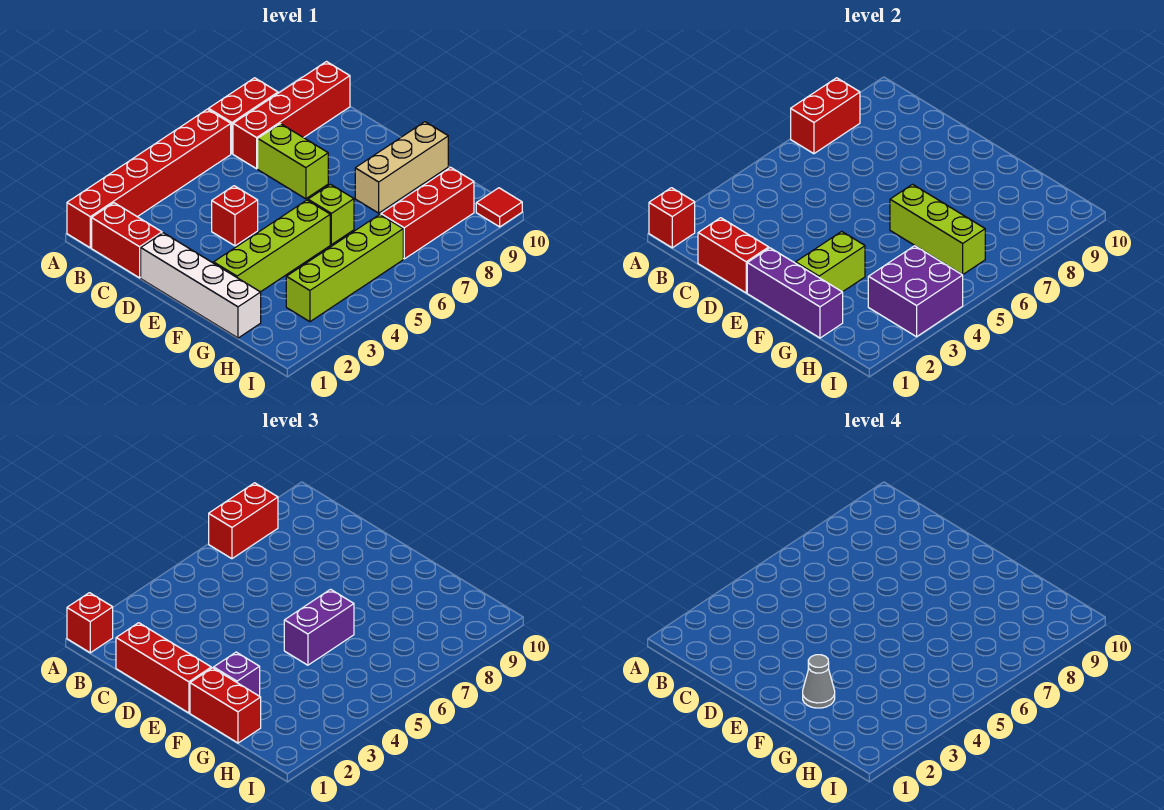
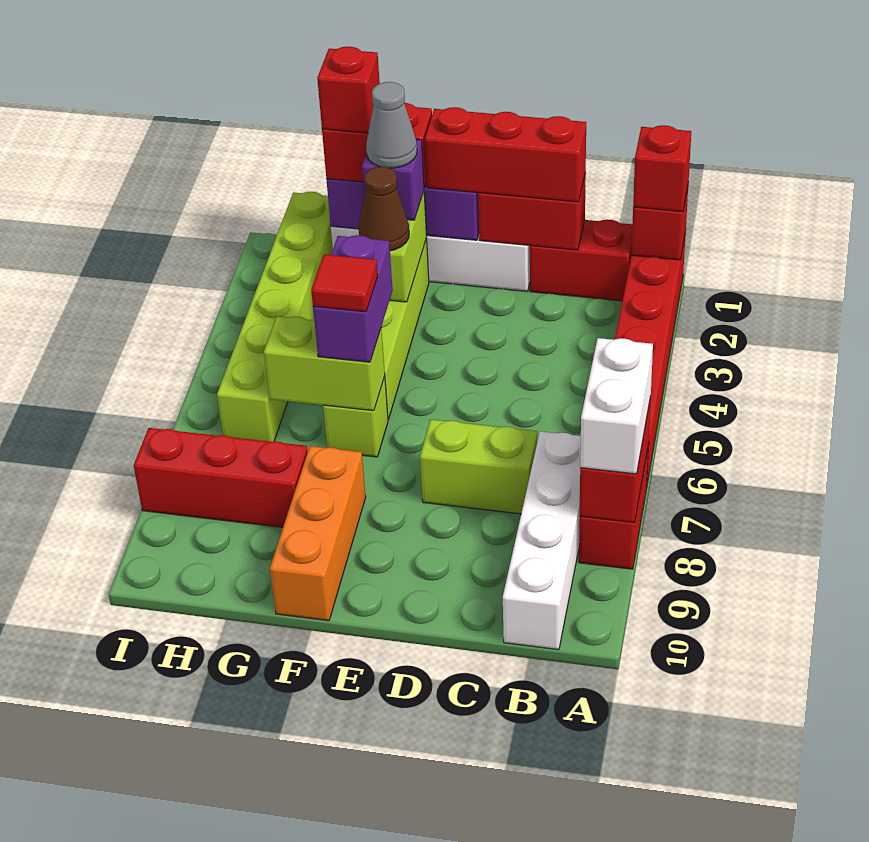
red 1x2 brick [209,483,278,559] -> white 1x2 brick [580,338,653,474]
red 1x4 brick [233,62,350,169] -> white 1x4 brick [503,431,581,650]
red 1x1 brick [212,186,258,246] -> red 1x1 brick moved to [317,46,380,133]
none -> brown 1x1 cone [359,167,409,251]
lime 1x3 brick [890,184,985,275] -> lime 1x2 brick [264,316,385,411]
tan 1x3 brick [355,122,448,213] -> orange 1x3 brick [270,446,366,621]
lime 1x4 brick [286,215,403,322] -> lime 1x6 brick [217,192,333,442]
purple 2x2 brick [868,246,963,337] -> none
red 1x3 brick [381,167,474,259] -> red 1x3 brick turned to [134,428,308,527]
red 1x1 tile [476,188,522,227] -> red 1x1 tile moved to [311,254,378,312]

